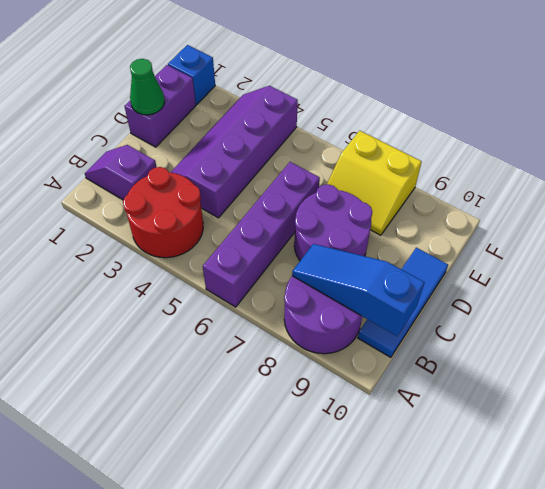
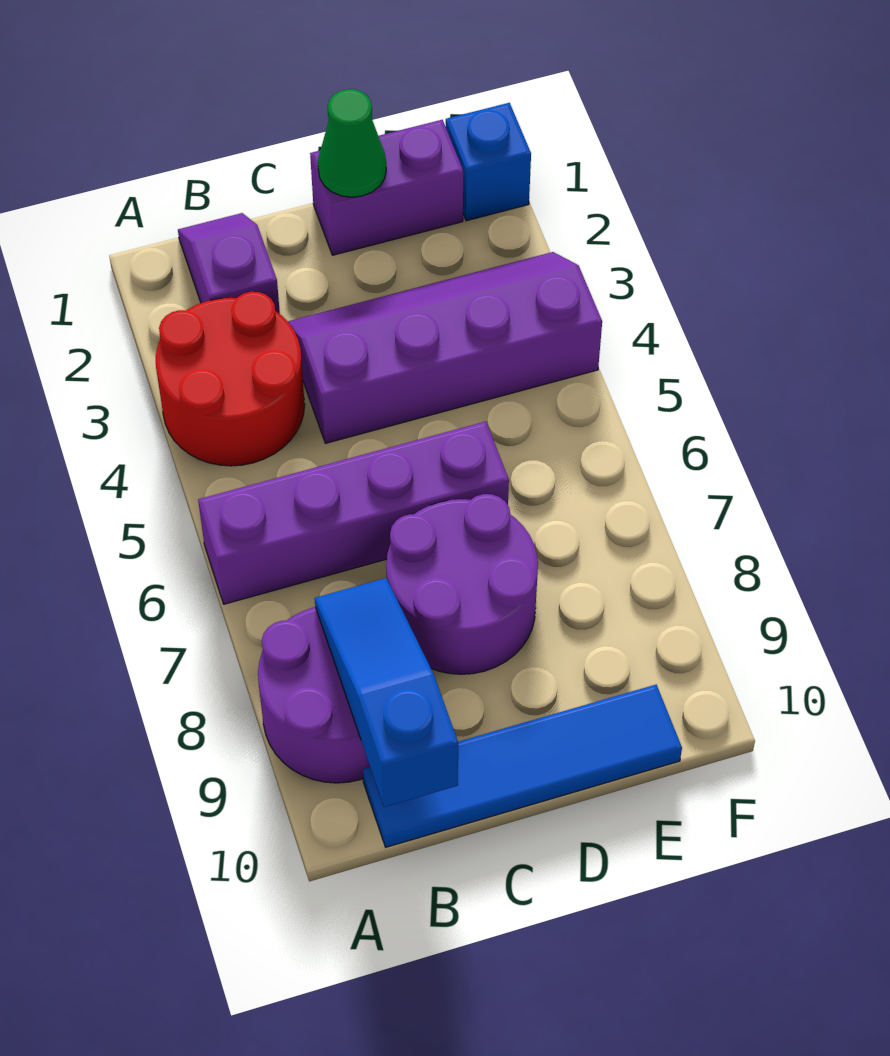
blue 1x3 tile [358,248,448,357] -> blue 1x4 tile [363,685,682,847]
yellow 2x2 slope [327,131,422,235] -> none

